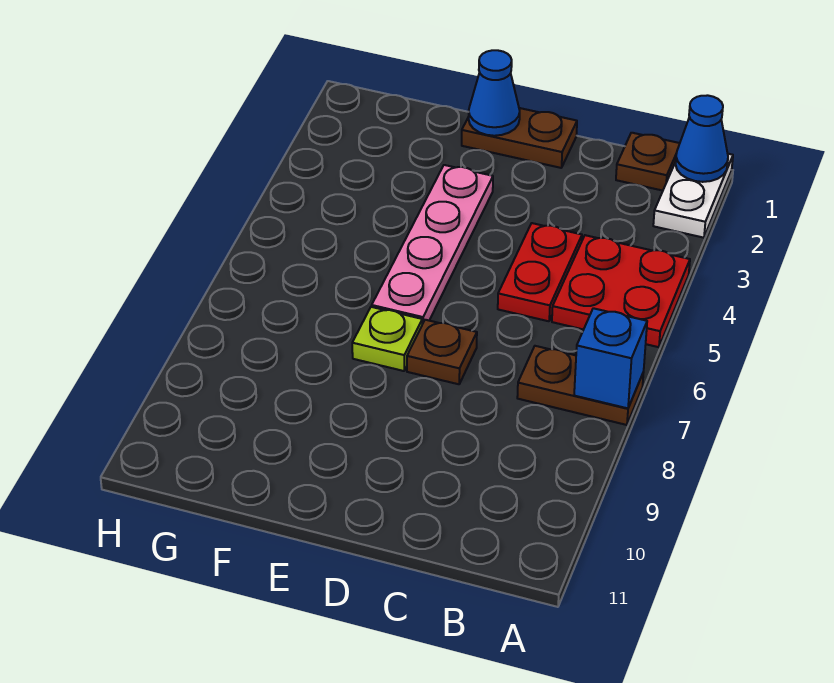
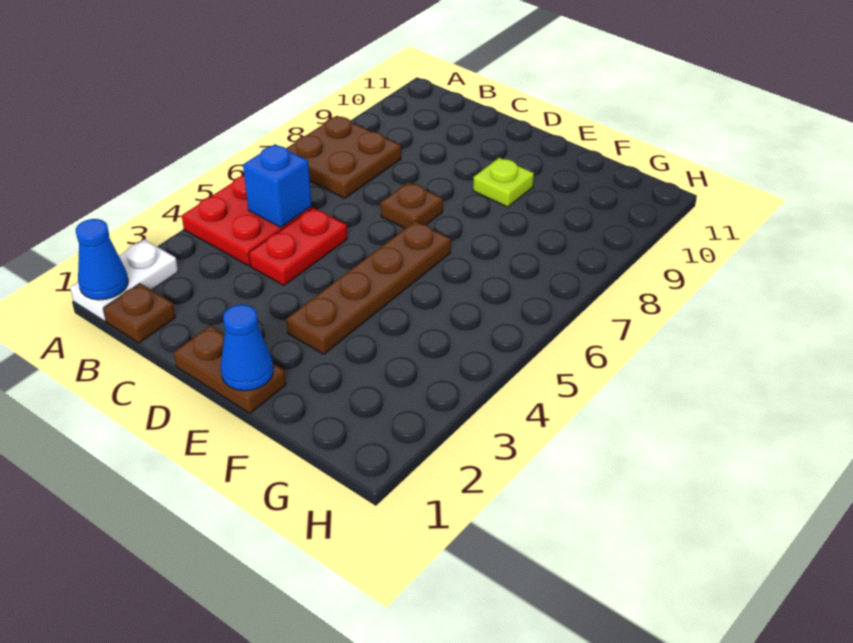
brown 1x2 plate [517,346,644,425] -> brown 2x2 plate [286,116,401,198]
blue 1x1 brick [574,308,647,408] -> blue 1x1 brick moved to [243,144,312,227]
pink 1x4 plate [372,165,493,324] -> brown 1x4 plate [286,221,451,354]
lime 1x1 plate [352,307,422,371] -> lime 1x1 plate moved to [473,158,534,207]

